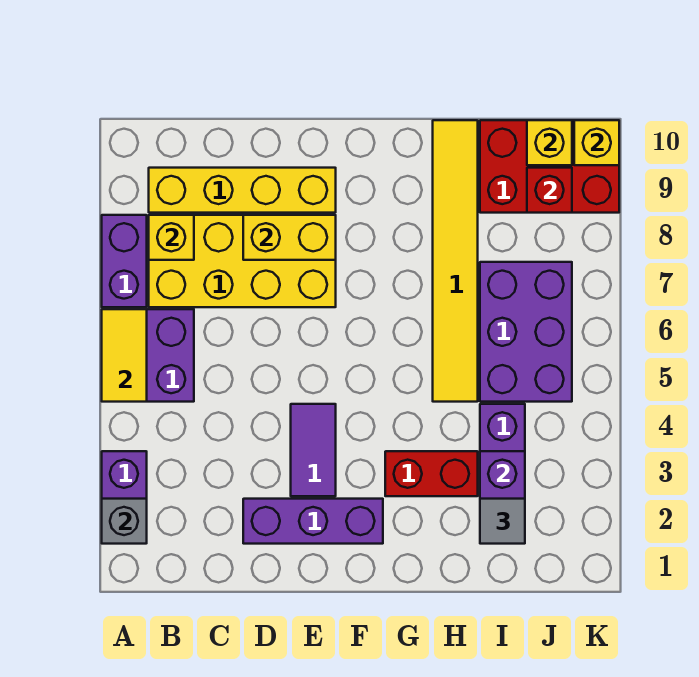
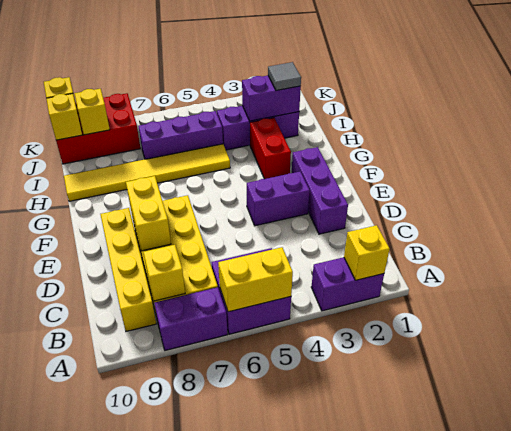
grey 1x1 brick [102,499,147,544] -> yellow 1x1 brick [344,225,390,280]
yellow 1x2 tile [102,309,147,402] -> yellow 1x2 brick [218,247,293,312]
purple 1x2 tile [291,404,336,496] -> purple 1x2 brick [247,172,310,226]
purple 2x3 brick [480,262,572,402] -> purple 1x3 brick [138,111,223,159]
red 2x3 brick [480,120,619,213] -> red 2x3 brick turned to [56,93,140,164]
red 1x1 brick [527,168,572,213] -> yellow 1x1 brick [75,89,110,135]

